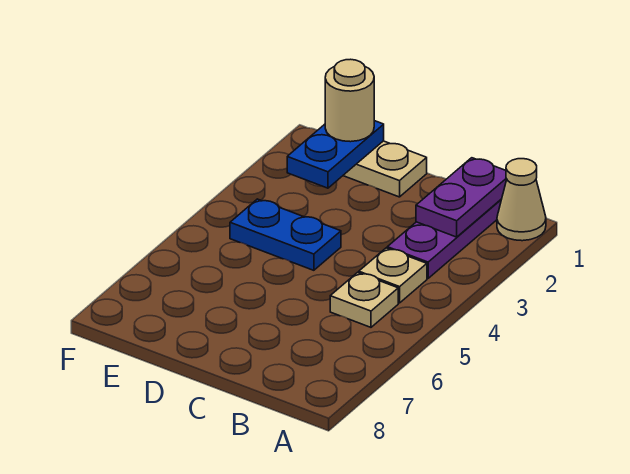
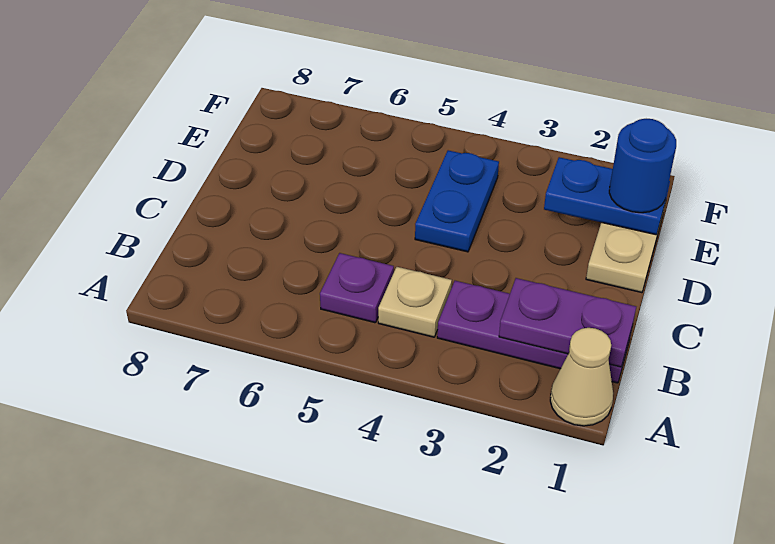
tan 1x1 plate [330,273,398,327] -> purple 1x1 plate [320,253,394,323]
tan 1x1 round brick [325,59,374,142] -> blue 1x1 round brick [609,119,676,213]

